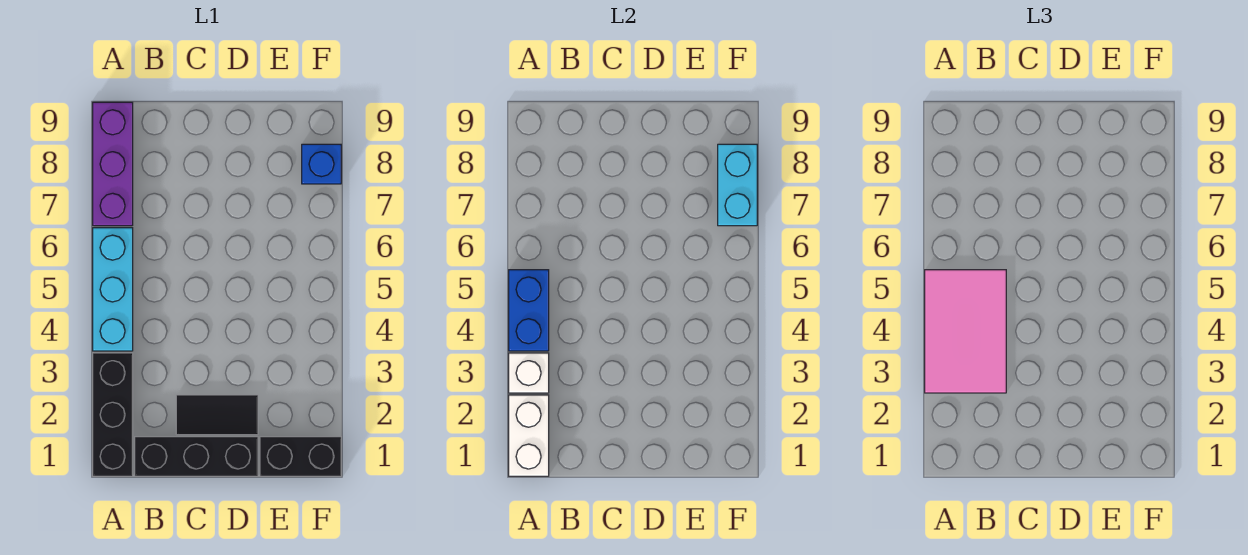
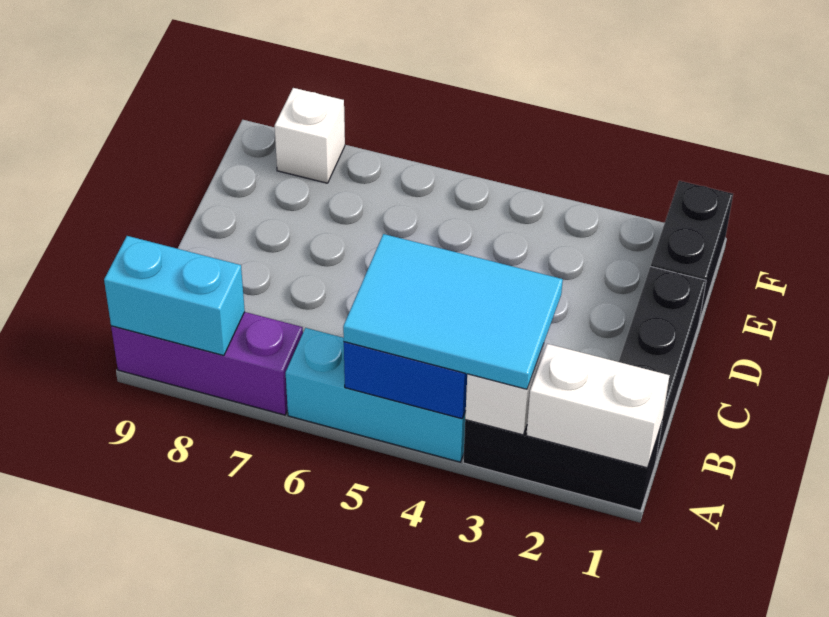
pink 2x3 tile [925,270,1006,393] -> cyan 2x3 tile [343,234,563,389]
black 1x2 tile [176,395,258,435] -> none
cyan 1x2 brick [718,144,757,226] -> cyan 1x2 brick moved to [104,236,245,356]
blue 1x1 brick [302,144,341,184] -> white 1x1 brick [275,88,345,183]

